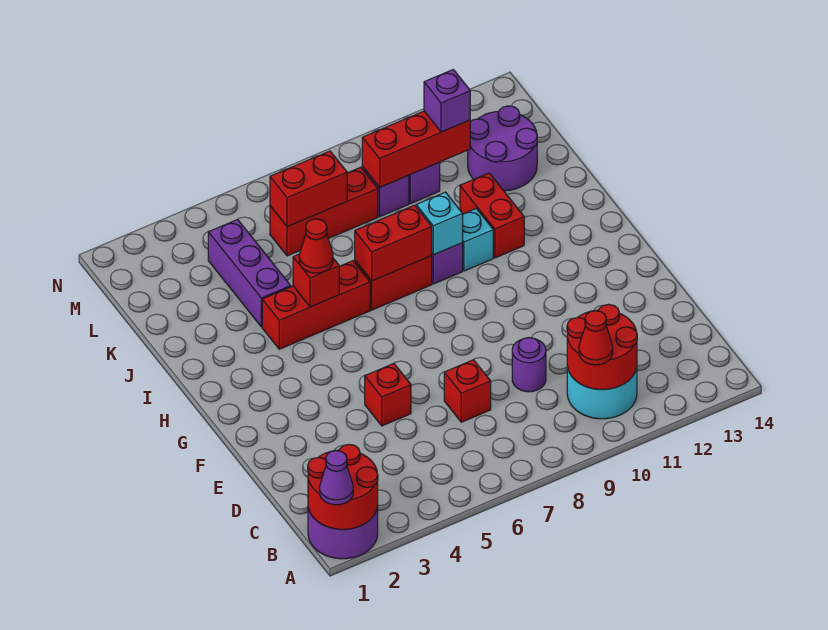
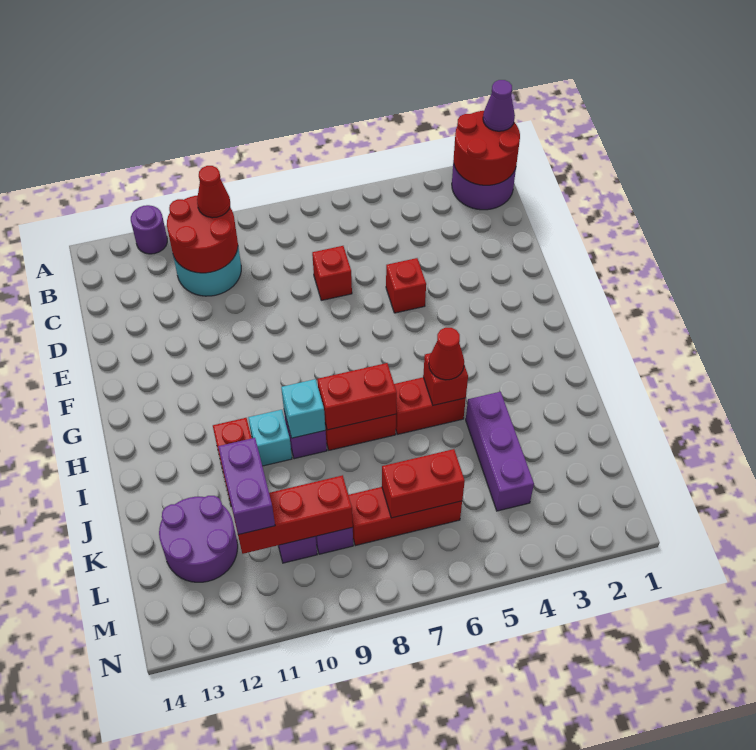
purple 1x1 round brick [512,338,546,392] -> purple 1x1 round brick moved to [131,205,167,254]
red 1x3 brick [262,261,370,349] -> red 1x2 brick [394,377,466,434]
purple 1x1 brick [424,70,470,132] -> purple 1x2 brick [218,438,275,535]

